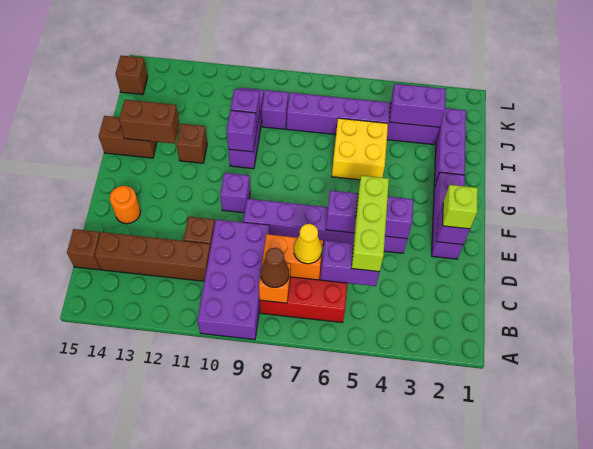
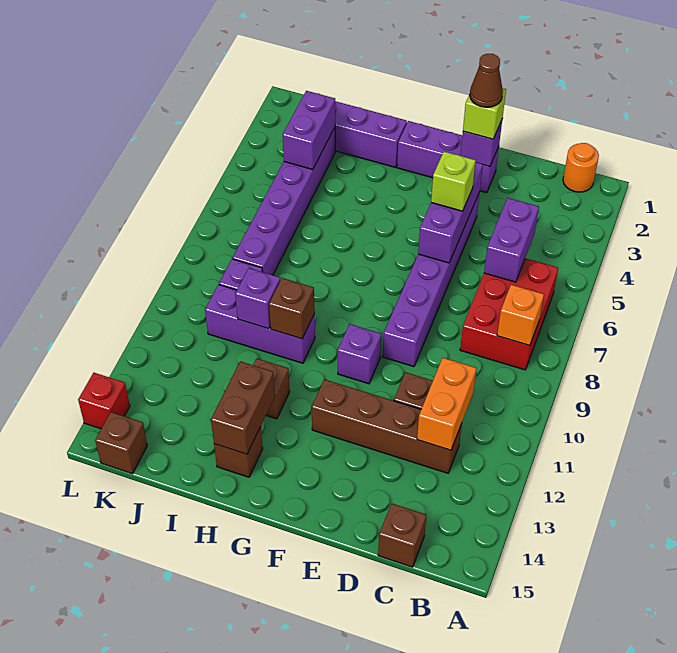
purple 2x4 brick [197,220,269,340] -> none
brown 1x1 cone [261,248,289,287] -> brown 1x1 cone moved to [470,54,503,107]
lime 1x3 brick [351,176,389,272] -> lime 1x1 brick [431,152,476,211]
orange 1x2 brick [263,234,323,280] -> orange 1x2 brick moved to [417,358,477,450]
yellow 1x1 cone [294,224,322,264] -> none
brown 1x4 brick [95,232,211,281] -> brown 1x4 brick turned to [312,379,462,473]
orange 1x1 round brick [110,186,141,224] -> orange 1x1 round brick moved to [563,143,599,192]
yellow 2x2 brick [332,118,388,180] -> none
purple 1x1 brick [227,110,257,152] -> brown 1x1 brick [269,278,315,339]
brown 1x2 brick [99,116,157,158] -> brown 1x1 brick [214,426,263,477]
none -> red 1x1 brick [78,373,130,429]

